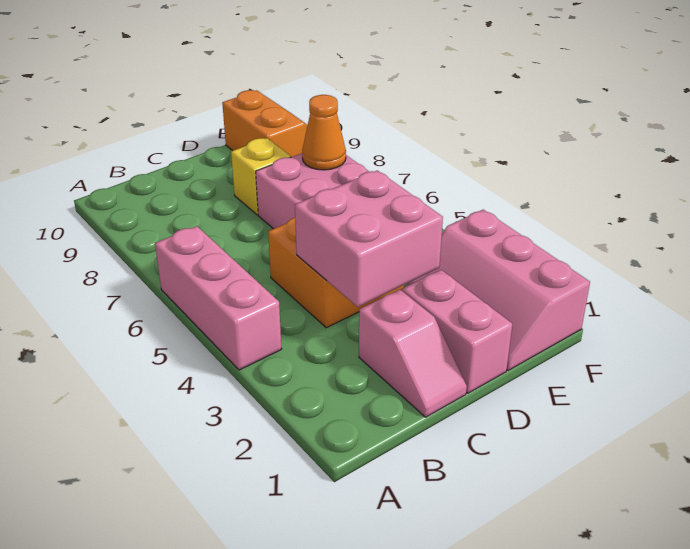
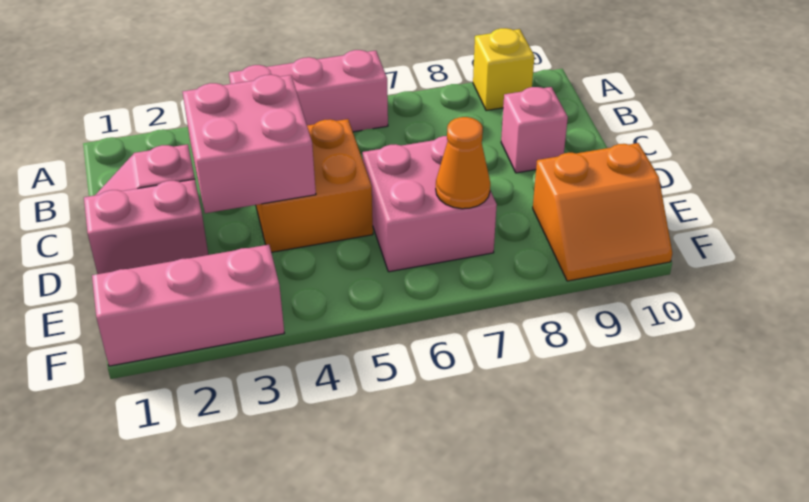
none -> pink 1x1 brick [501,87,568,173]
yellow 1x1 brick [231,138,291,215] -> yellow 1x1 brick moved to [473,28,534,111]

